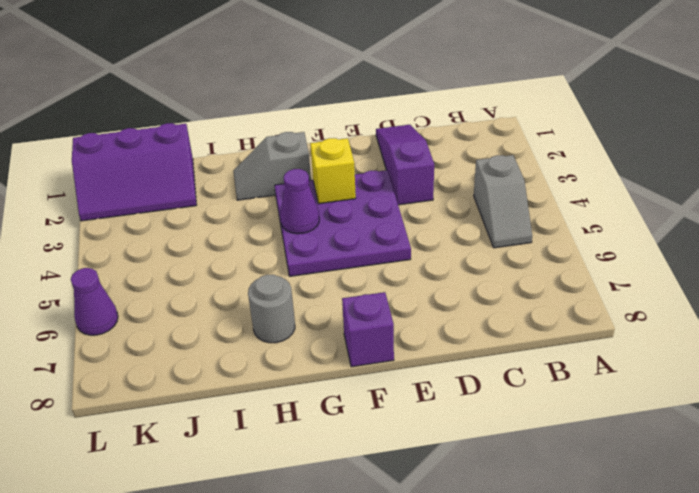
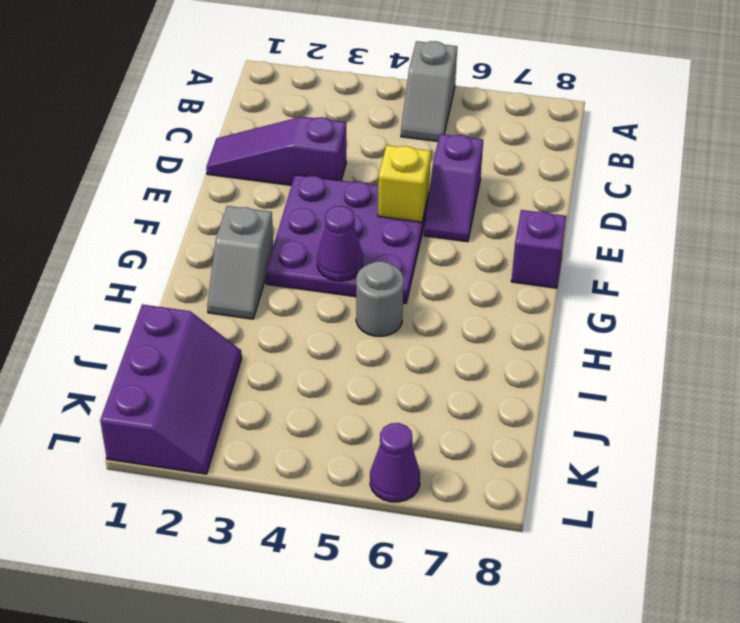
grey 1x2 slope [474,155,532,248] -> grey 1x2 slope turned to [401,41,457,142]
none -> purple 1x2 slope [424,134,483,242]
yellow 1x1 brick [310,138,356,204] -> yellow 1x1 brick moved to [378,145,431,222]
grey 1x1 round brick [248,275,295,343] -> grey 1x1 round brick moved to [356,261,404,336]

